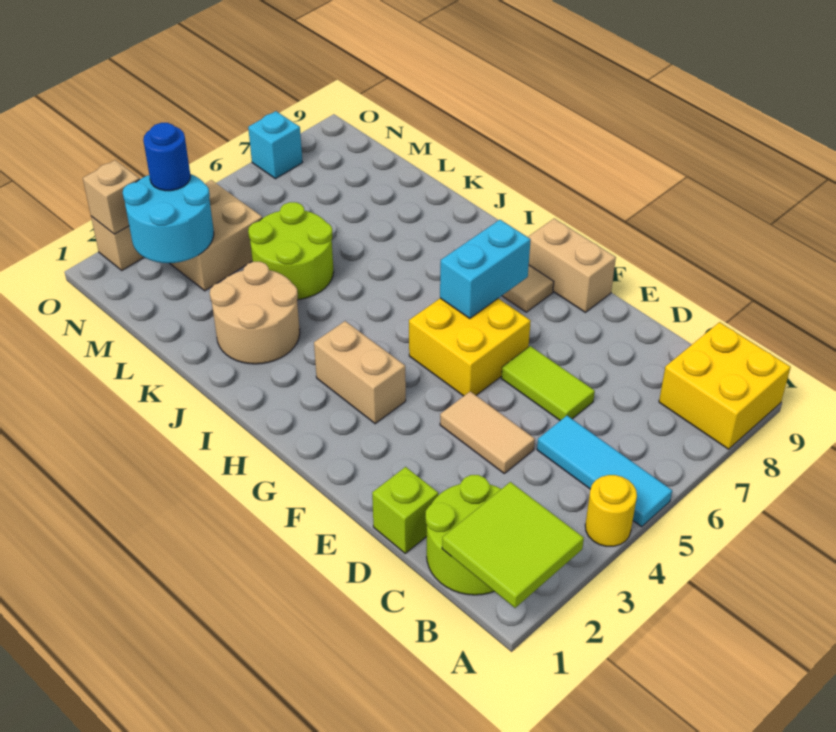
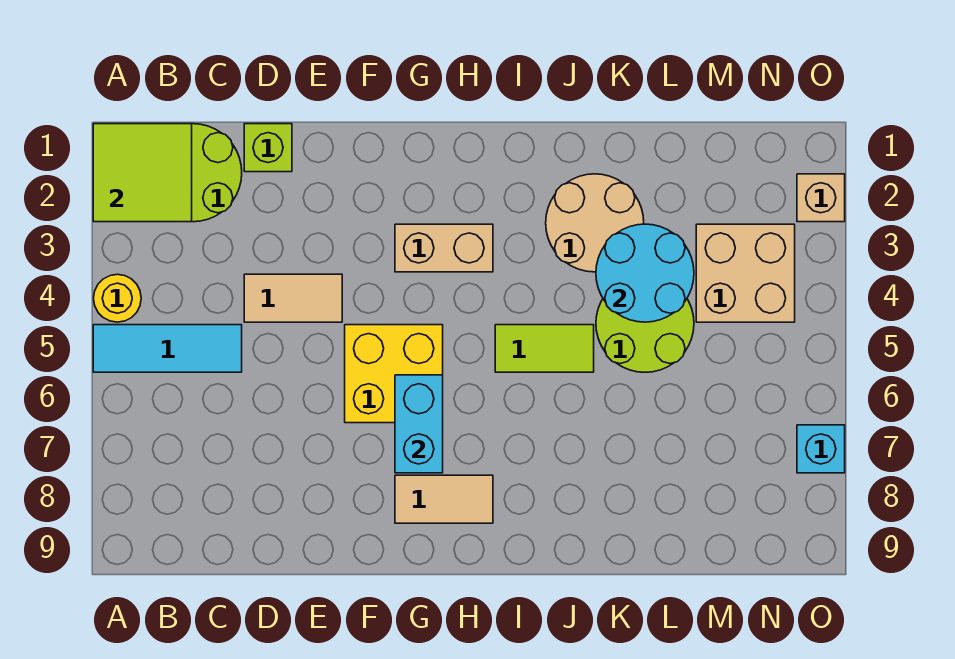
yellow 2x2 brick [659,322,791,449] -> none
lime 1x2 tile [501,346,595,421] -> lime 1x2 tile moved to [495,325,594,372]
tan 1x2 brick [528,219,616,312] -> none
cyan 2x2 round brick [123,174,214,263] -> cyan 2x2 round brick moved to [596,224,694,322]
blue 1x1 round brick [143,123,190,191] -> none
tan 1x1 brick [83,160,140,234] -> none

